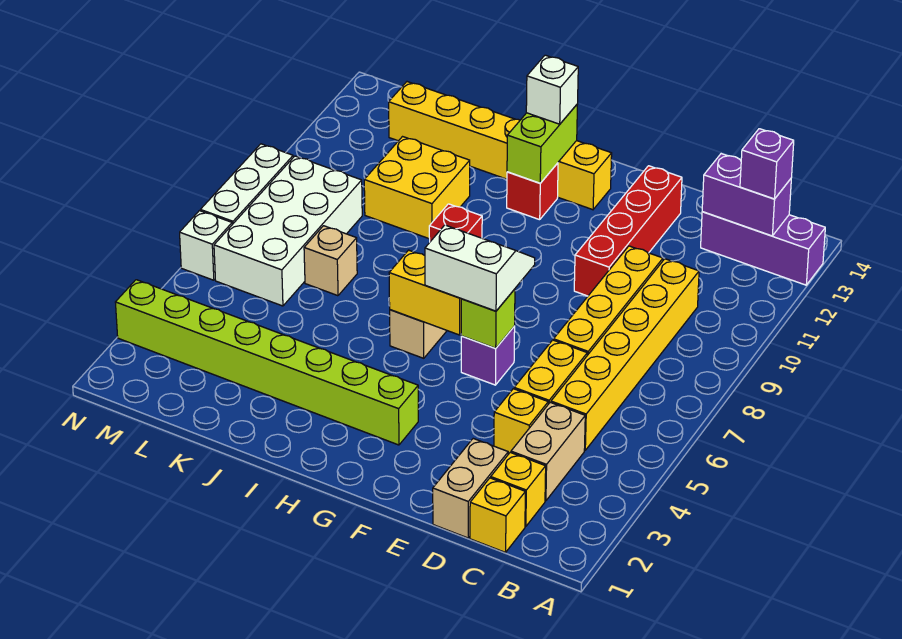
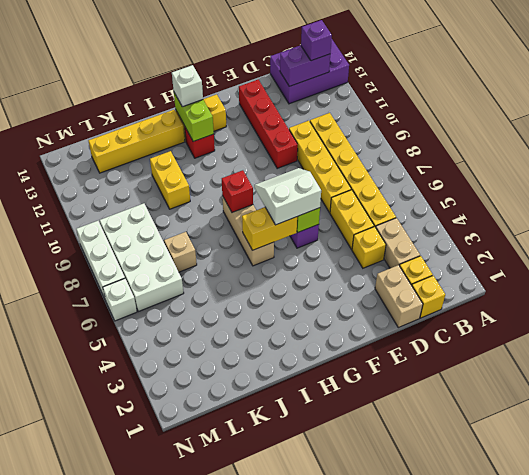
purple 1x3 brick [701,212,825,285] -> purple 2x3 brick [270,39,349,104]
lime 1x8 brick [115,280,418,445] -> none
yellow 2x2 brick [364,137,470,239] -> yellow 1x2 brick [150,151,190,209]

